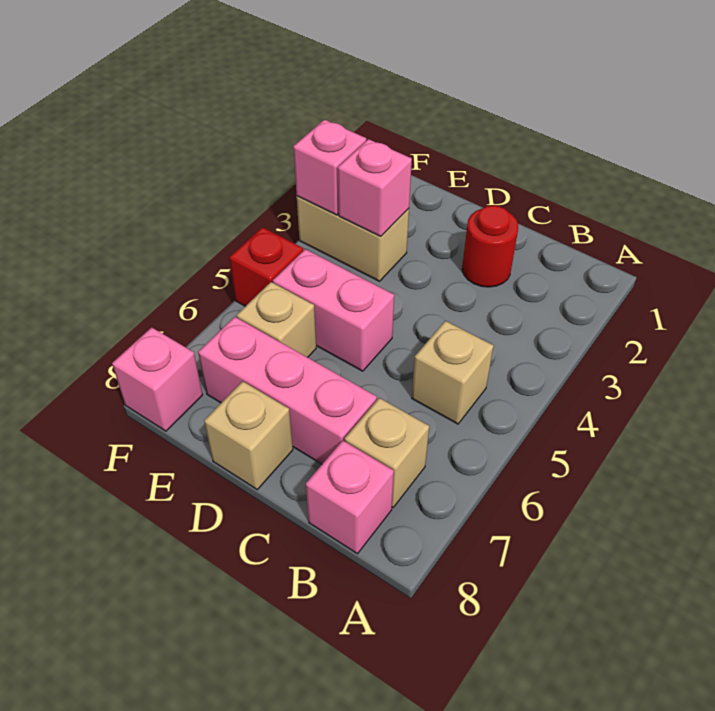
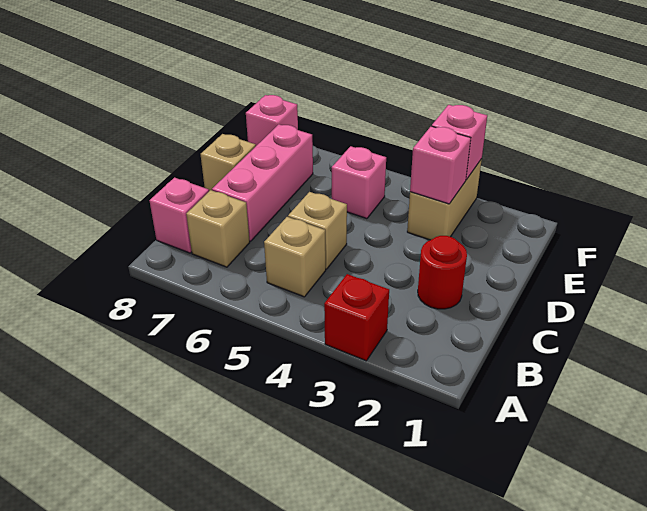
pink 1x2 brick [273,249,394,371] -> pink 1x1 brick [332,146,386,219]
tan 1x1 brick [237,282,316,357] -> tan 1x1 brick moved to [288,192,347,269]
red 1x1 brick [229,227,303,306] -> red 1x1 brick moved to [324,274,389,361]

